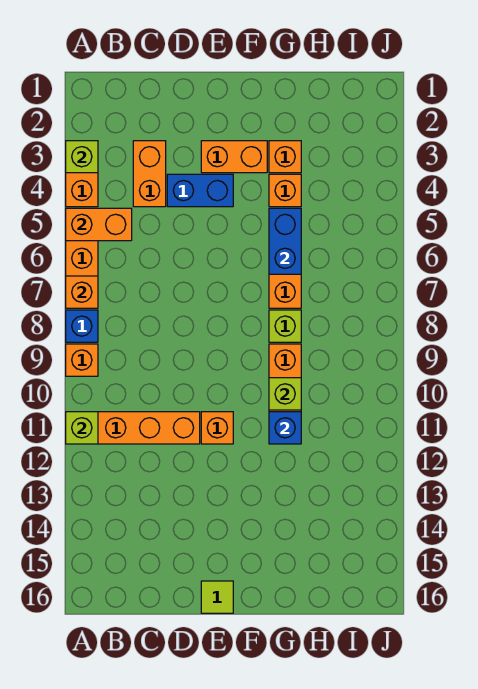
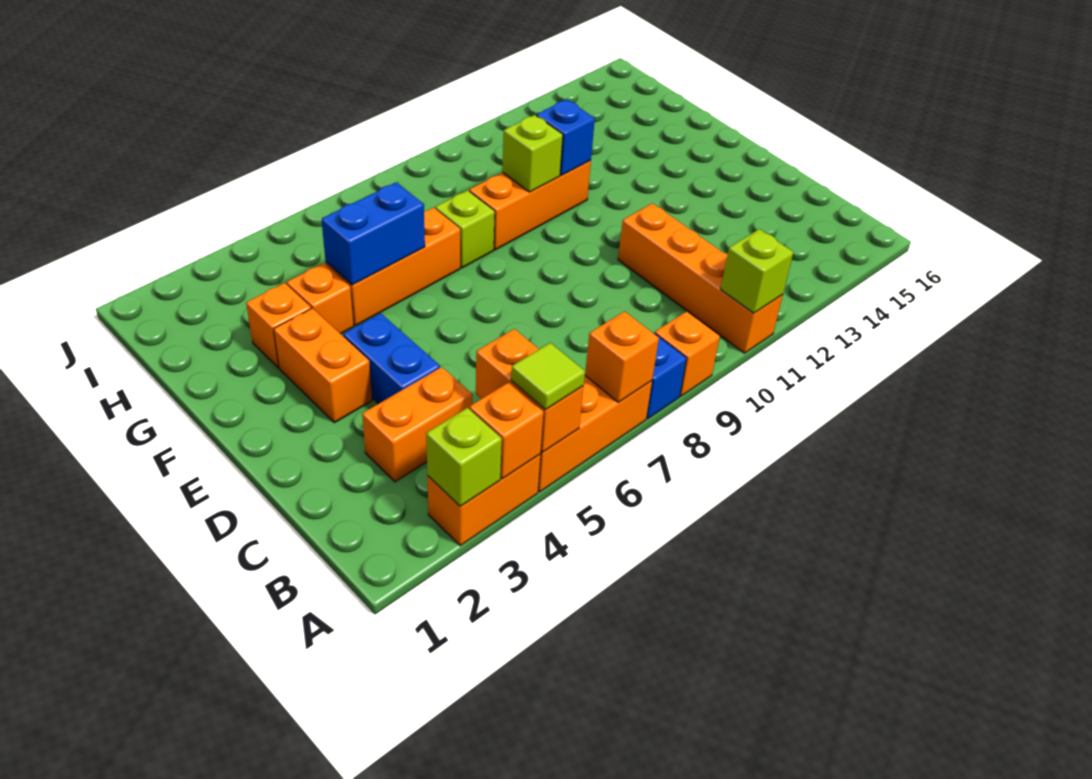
orange 1x1 brick [201,412,233,444] -> orange 1x1 brick moved to [470,382,543,479]
lime 1x1 tile [201,581,233,613] -> lime 1x1 tile moved to [511,343,585,410]

